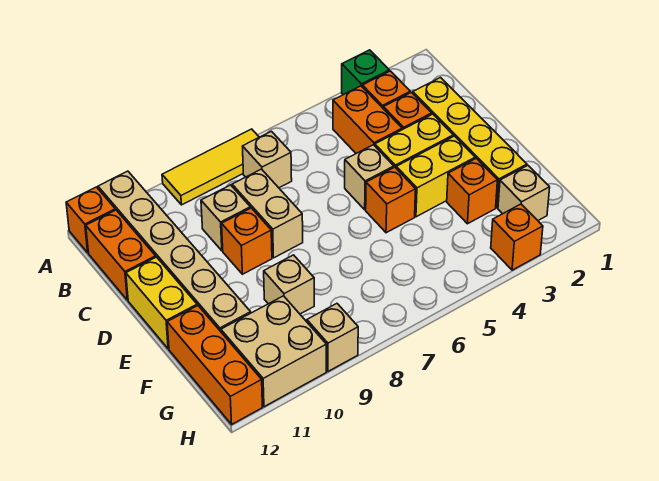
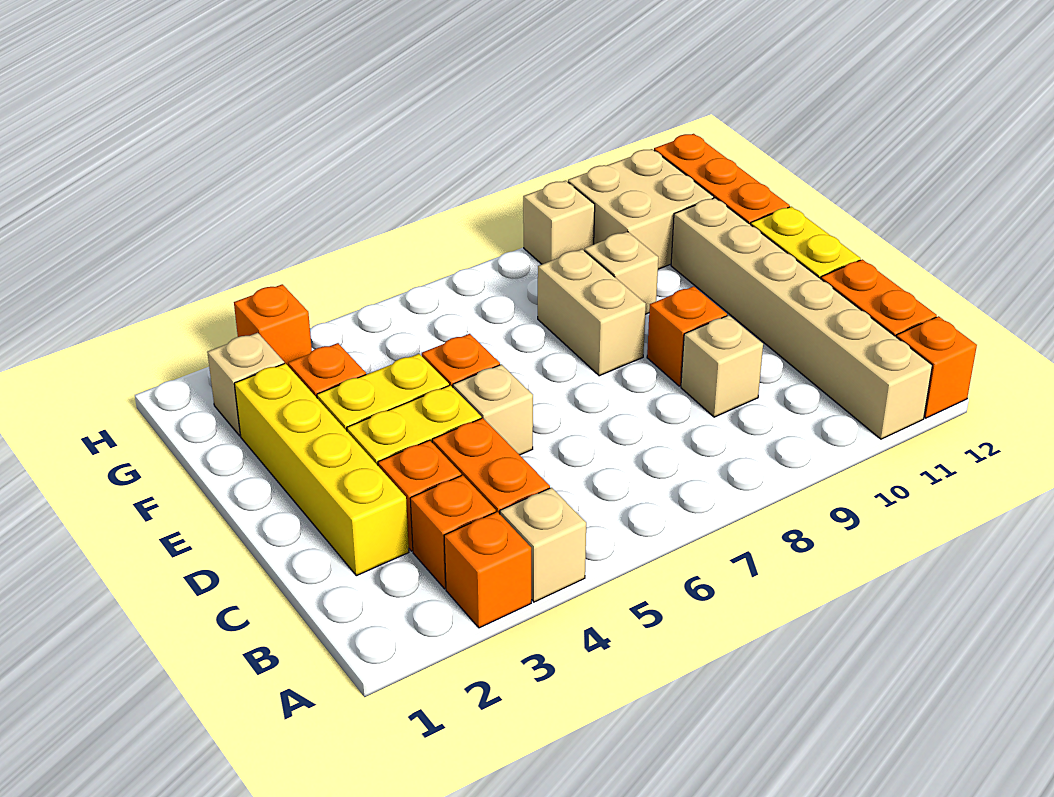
green 1x1 brick [342,50,389,95] -> orange 1x1 brick [444,512,531,628]
yellow 1x3 tile [162,129,259,205] -> none
tan 1x1 brick [243,131,292,188] -> tan 1x1 brick moved to [500,488,586,602]
tan 1x2 brick [232,169,303,258] -> tan 1x2 brick moved to [538,249,646,376]

